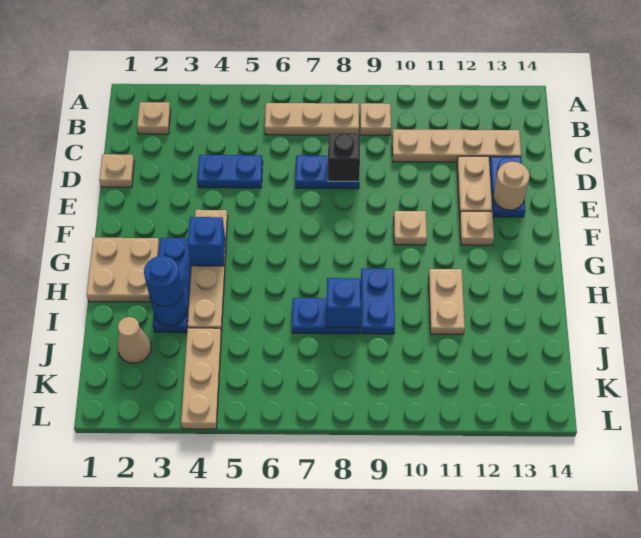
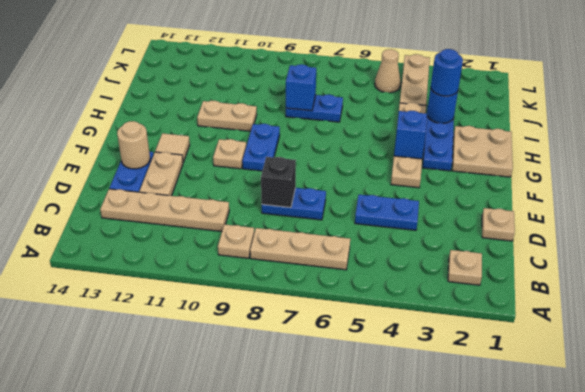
tan 1x1 plate [460,211,494,245] -> tan 1x1 tile [155,133,190,162]
blue 1x2 plate [361,268,395,334] -> blue 1x2 plate moved to [242,124,280,171]
tan 1x2 plate [429,269,465,334] -> tan 1x2 plate turned to [197,101,257,131]
tan 1x1 cone [117,317,151,363] -> tan 1x1 cone moved to [375,49,401,93]

